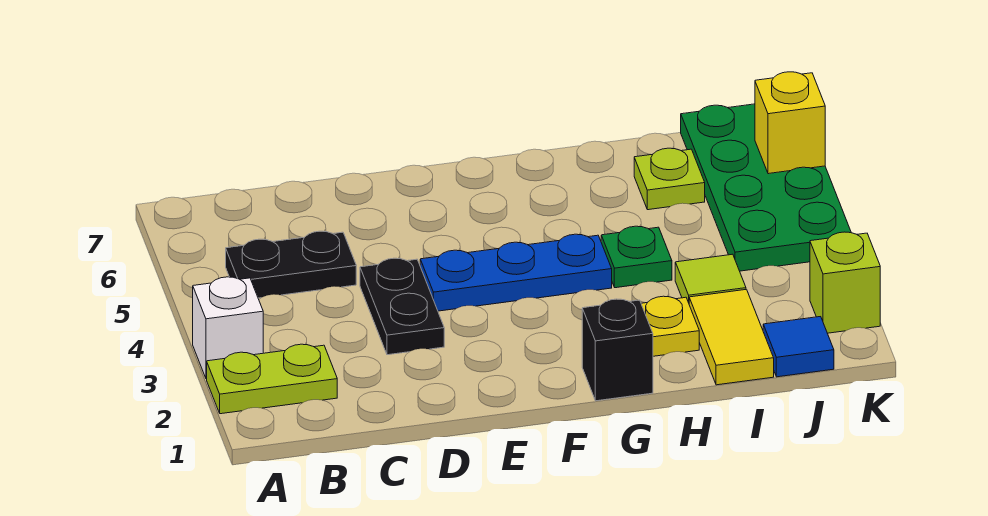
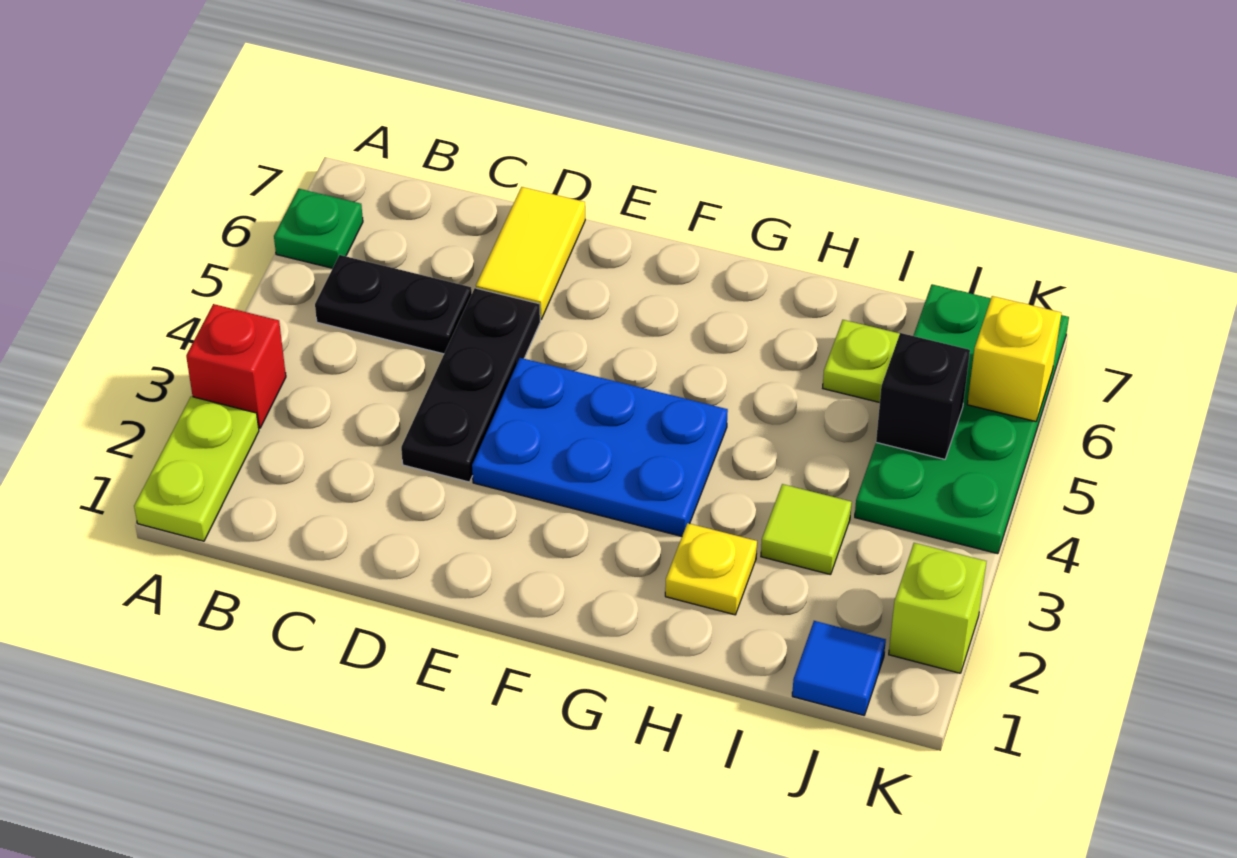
lime 1x2 plate [207,344,337,414] -> lime 1x2 plate turned to [134,396,259,541]
white 1x1 brick [193,277,263,379] -> red 1x1 brick [186,304,286,428]
black 1x2 plate [360,258,444,355] -> black 1x3 plate [401,288,540,482]
blue 1x3 plate [420,234,612,311] -> blue 2x3 plate [472,358,728,536]
black 1x1 brick [582,299,653,401] -> black 1x1 brick moved to [876,333,970,459]
green 1x1 plate [601,226,672,288] -> green 1x1 plate moved to [274,189,363,268]
yellow 1x2 tile [689,289,774,385] -> yellow 1x2 tile moved to [476,187,585,319]

